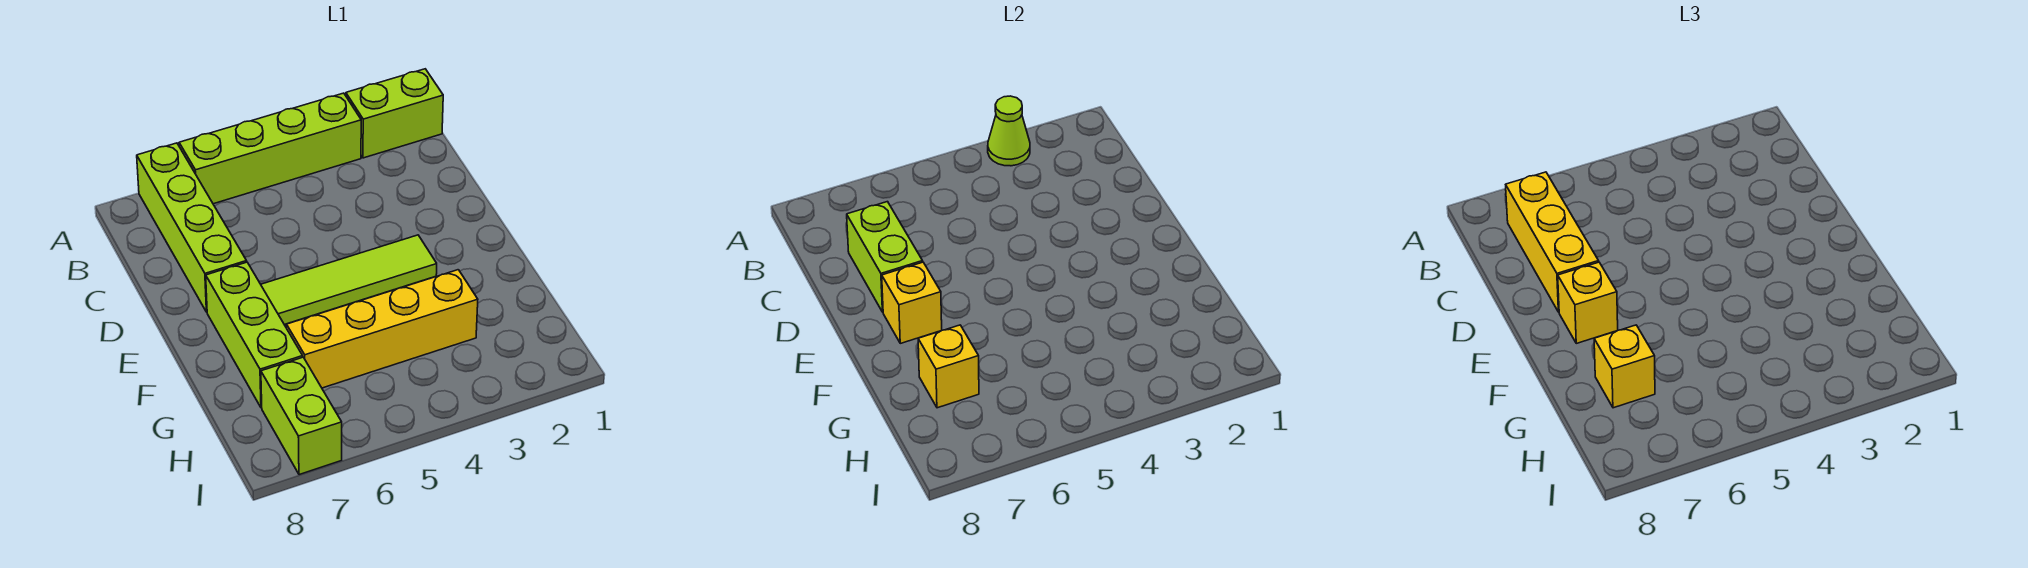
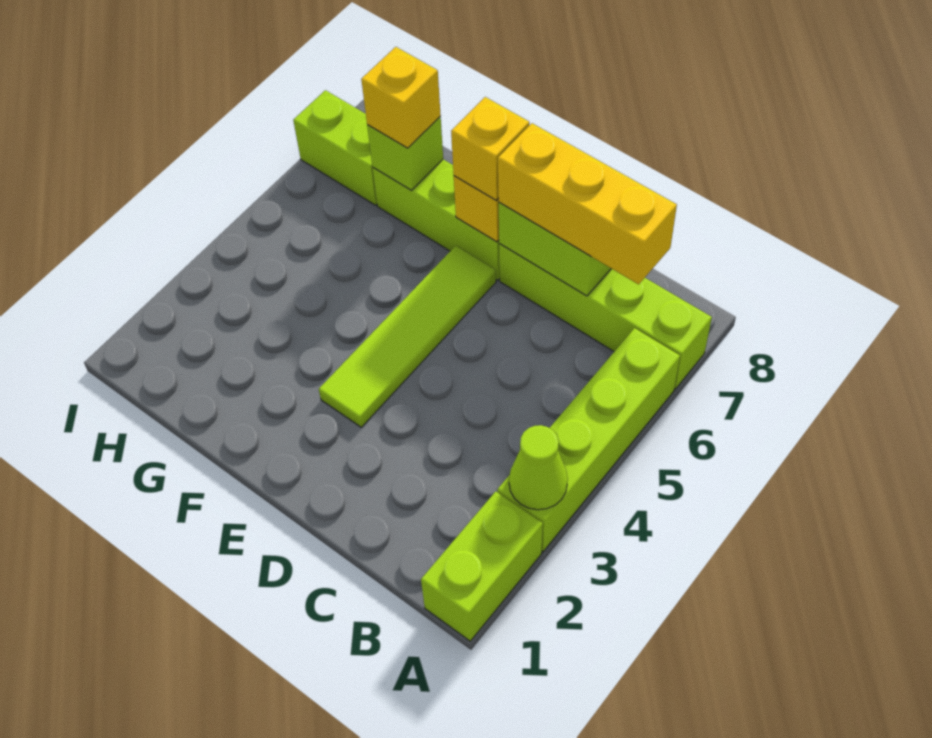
yellow 1x4 brick [286,270,478,388] -> none
yellow 1x1 brick [918,325,979,408] -> lime 1x1 brick [367,117,443,190]

